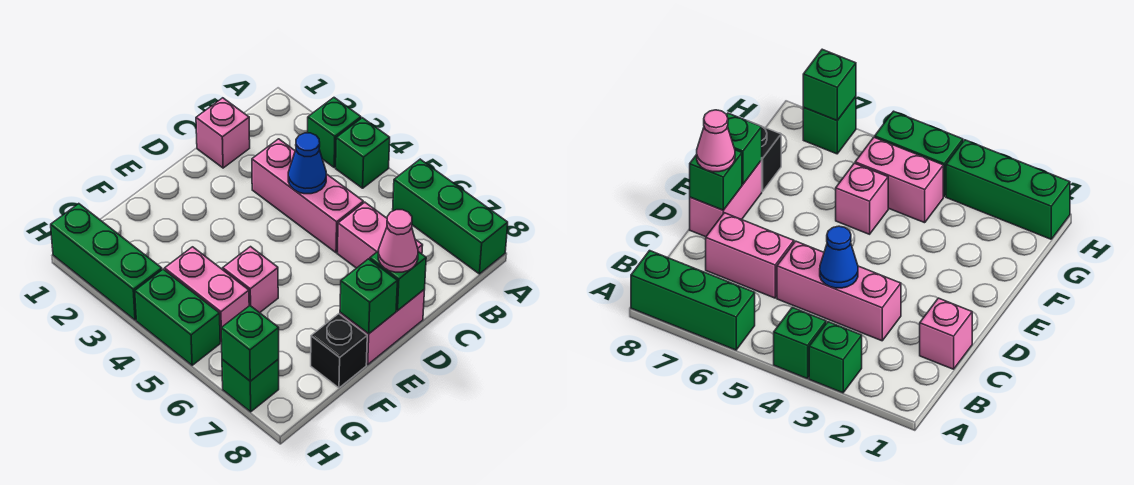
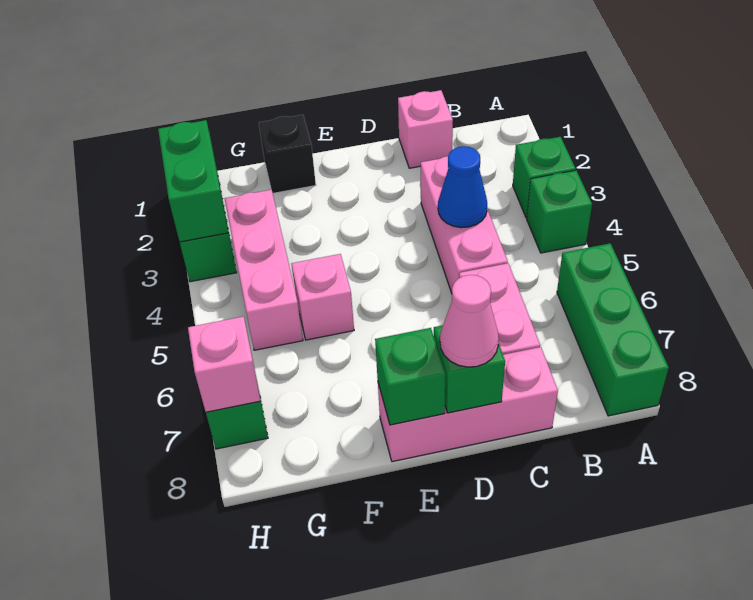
pink 1x2 brick [340,290,424,364] -> pink 1x3 brick [378,347,558,462]
black 1x1 brick [311,314,367,388] -> black 1x1 brick moved to [259,115,316,193]
pink 1x2 brick [165,247,249,342] -> pink 1x3 brick [225,190,303,350]
green 1x2 brick [135,269,220,365] -> green 1x2 brick moved to [158,120,228,242]
green 1x1 brick [221,306,279,381] -> pink 1x1 brick [188,316,260,412]

